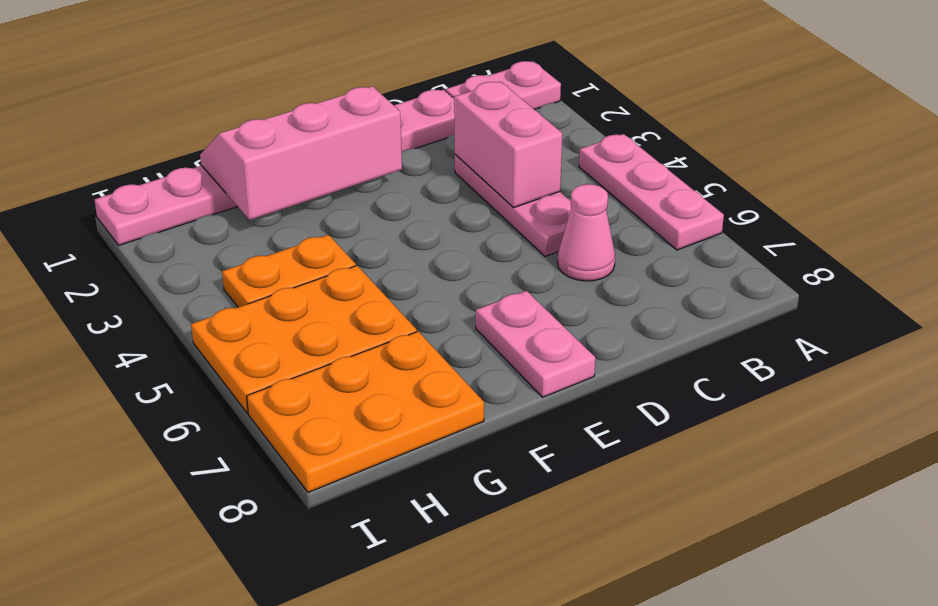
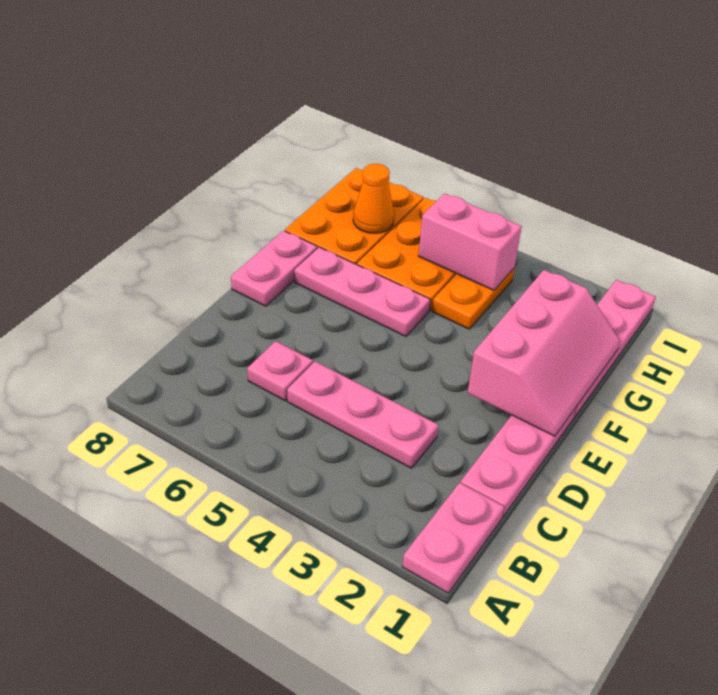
pink 1x3 plate [579,134,724,250] -> pink 1x3 plate moved to [294,247,430,337]
pink 1x2 brick [454,82,562,207] -> pink 1x2 brick moved to [418,194,522,290]
pink 1x1 cone [558,184,615,281] -> pink 1x1 plate [247,341,313,401]
pink 1x2 plate [476,291,595,397] -> pink 1x2 plate turned to [231,231,317,306]
none -> orange 1x1 cone [353,164,394,233]

